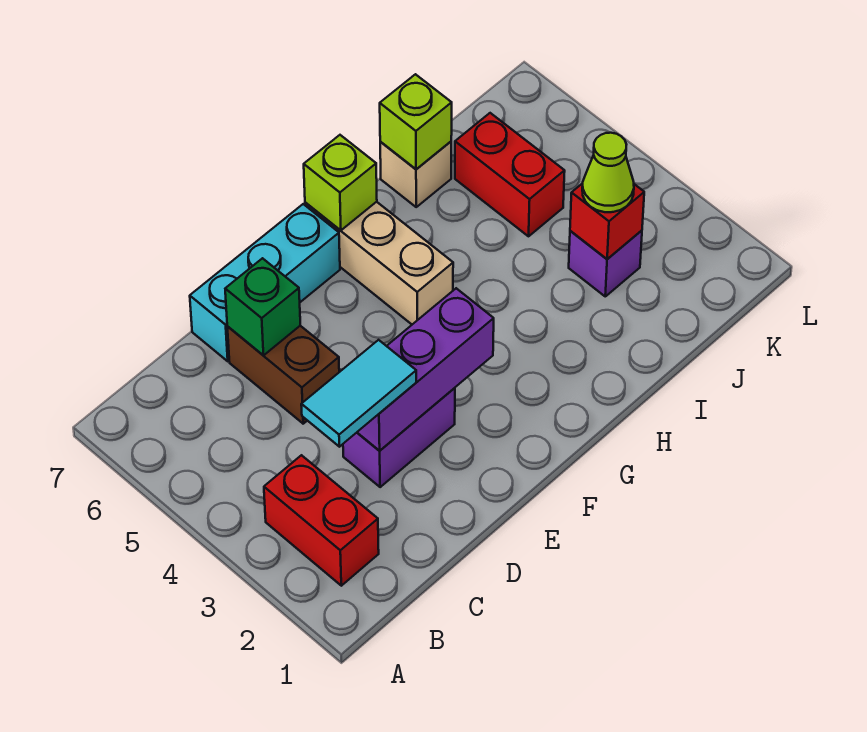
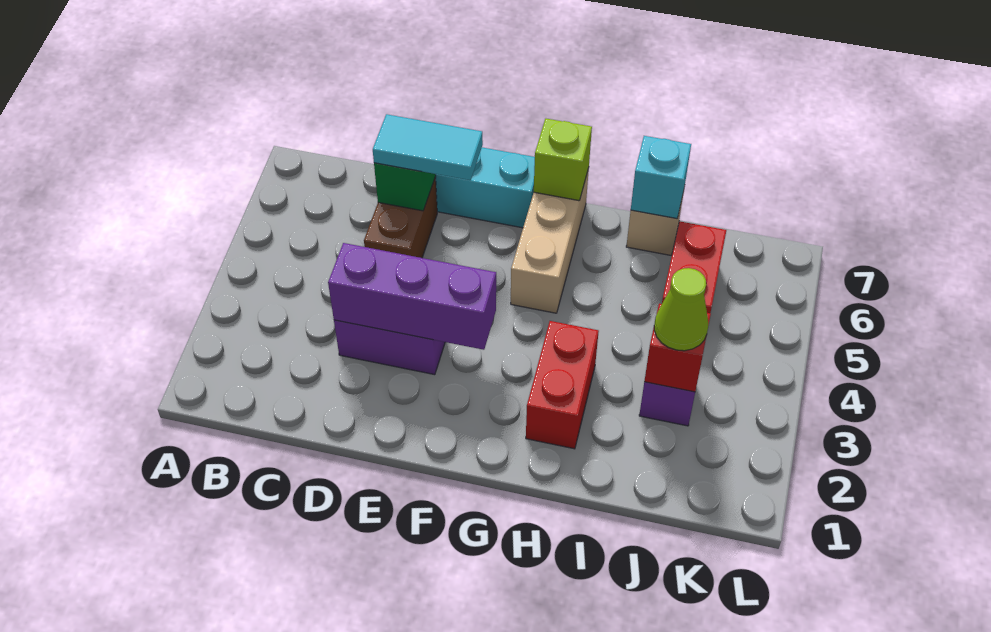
red 1x2 brick [264,455,379,586] -> red 1x2 brick moved to [526,321,599,449]
cyan 1x2 tile [301,340,416,447] -> cyan 1x2 tile moved to [373,114,483,180]
lime 1x1 brick [380,74,452,169] -> cyan 1x1 brick [631,136,691,218]

